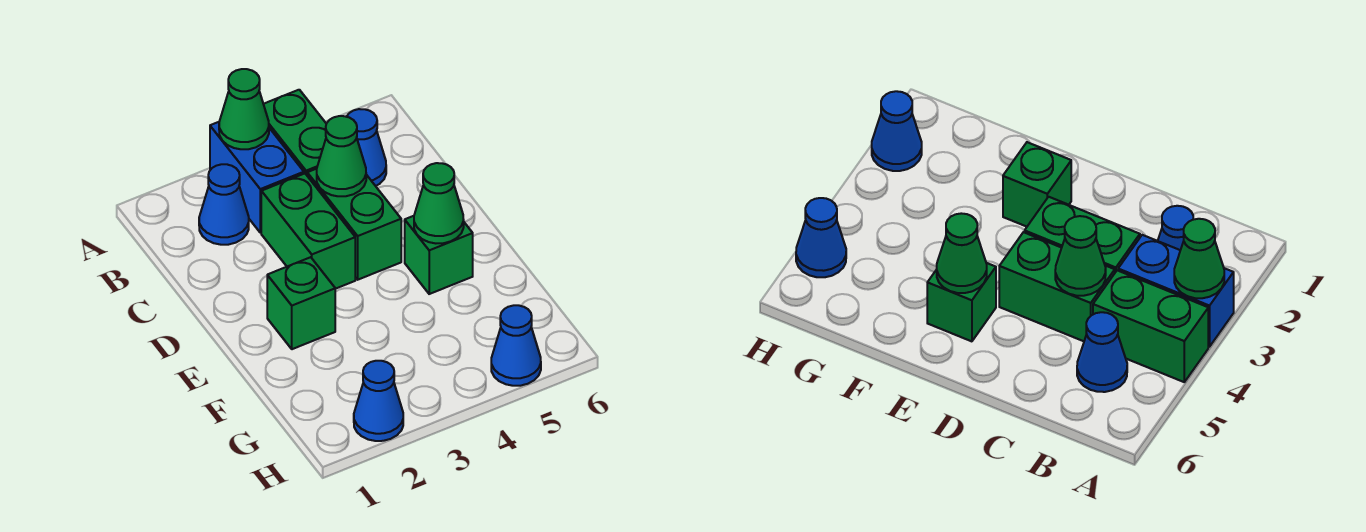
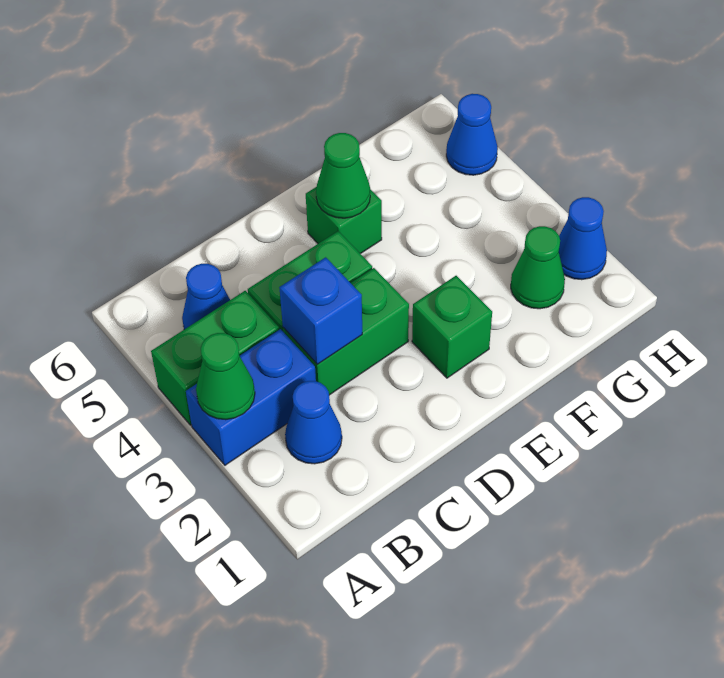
none -> blue 1x1 brick [279,257,362,364]
green 1x1 cone [317,116,366,196] -> green 1x1 cone moved to [511,226,565,309]

